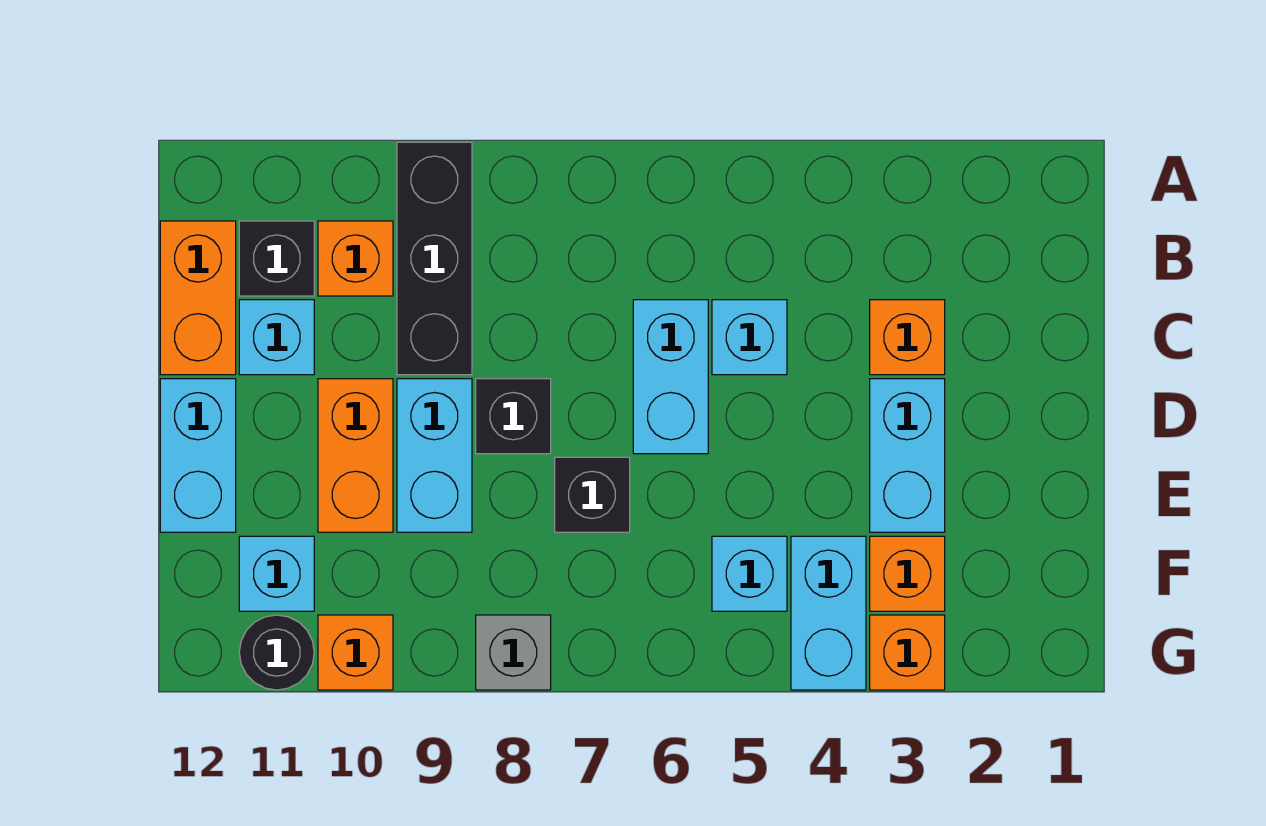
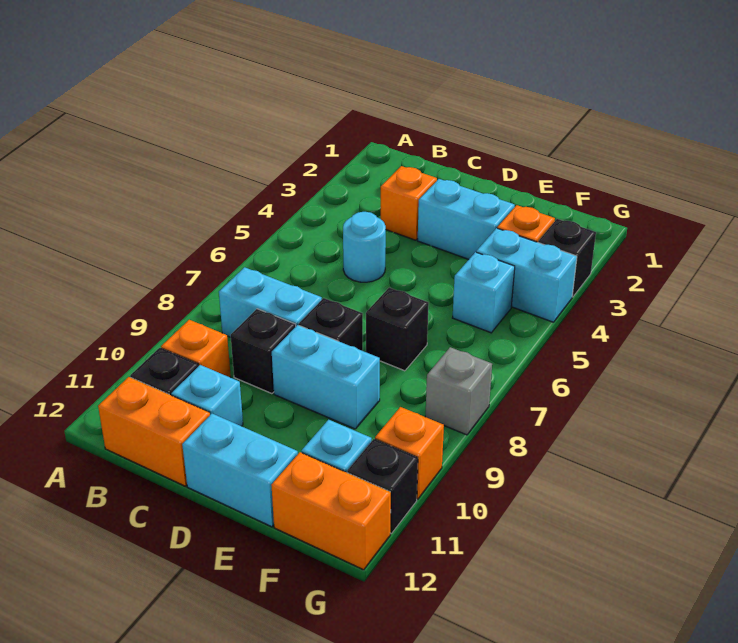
black 1x3 brick [397,142,472,375] -> black 1x1 brick [231,309,296,394]
cyan 1x1 brick [712,300,787,375] -> cyan 1x1 round brick [343,212,386,282]
cyan 1x2 brick [633,300,708,454] -> cyan 1x2 brick moved to [219,267,322,337]
orange 1x2 brick [318,379,393,532] -> orange 1x2 brick moved to [271,452,391,570]
orange 1x1 brick [870,615,945,690] -> black 1x1 brick [538,219,596,297]
black 1x1 round brick [239,615,314,690] -> black 1x1 brick [347,439,418,533]

